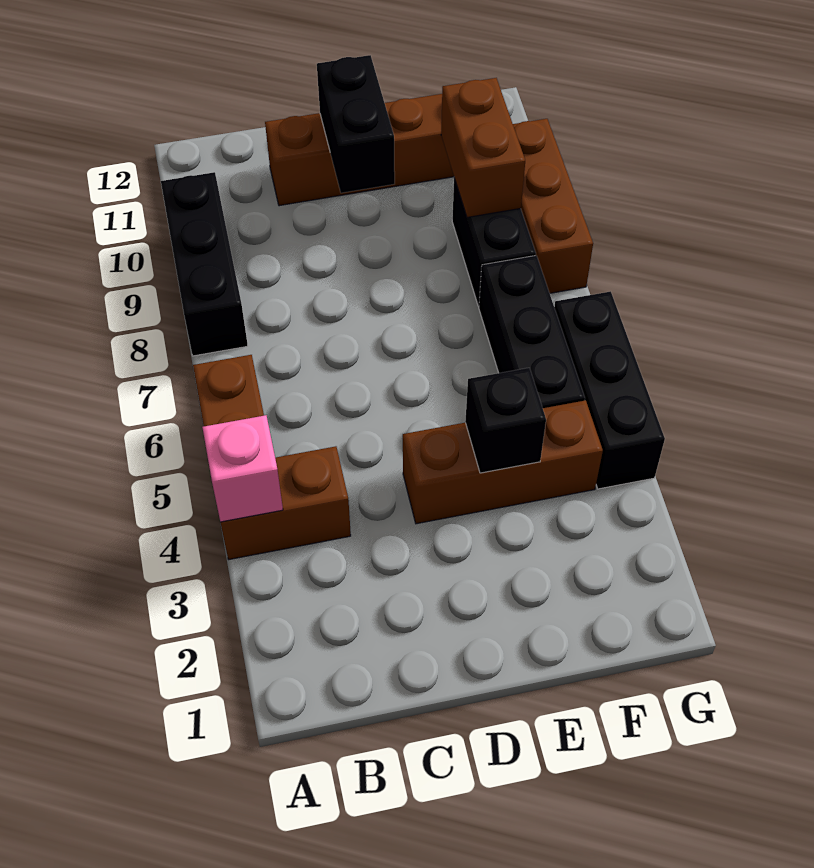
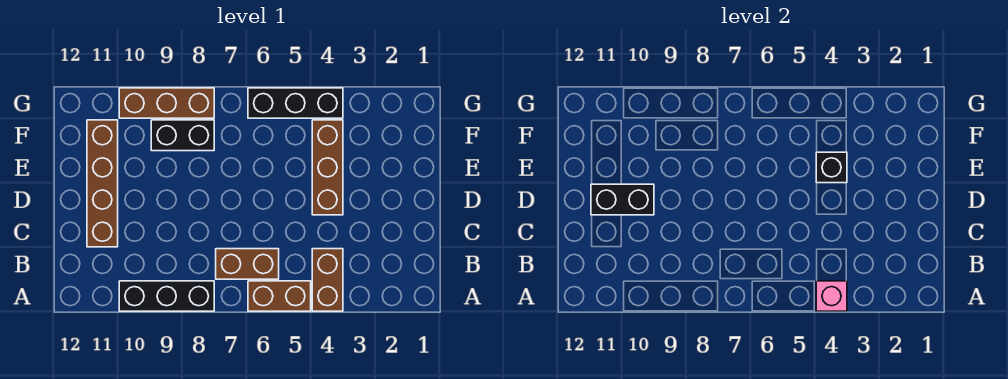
black 1x3 brick [479,256,585,408] -> none
brown 1x2 brick [441,78,525,217] -> brown 1x2 brick moved to [216,249,279,279]

